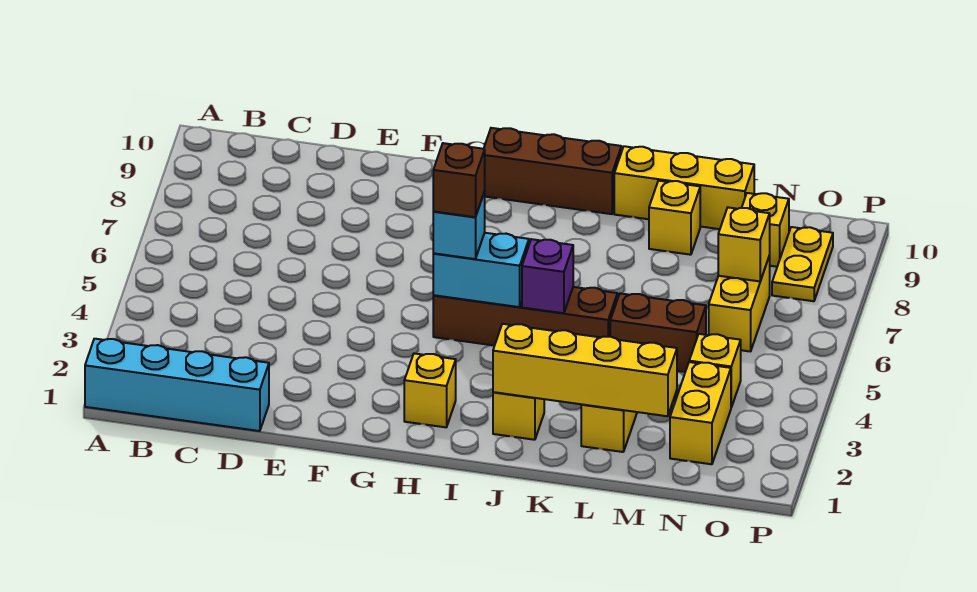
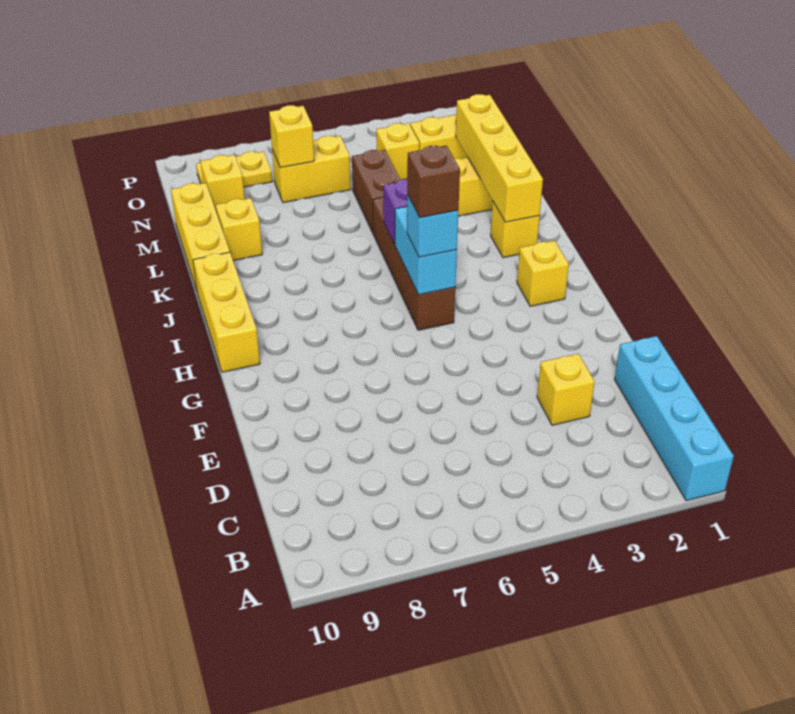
none -> yellow 1x1 brick [537,354,595,425]
brown 1x3 brick [484,128,621,214] -> yellow 1x3 brick [193,252,260,372]

